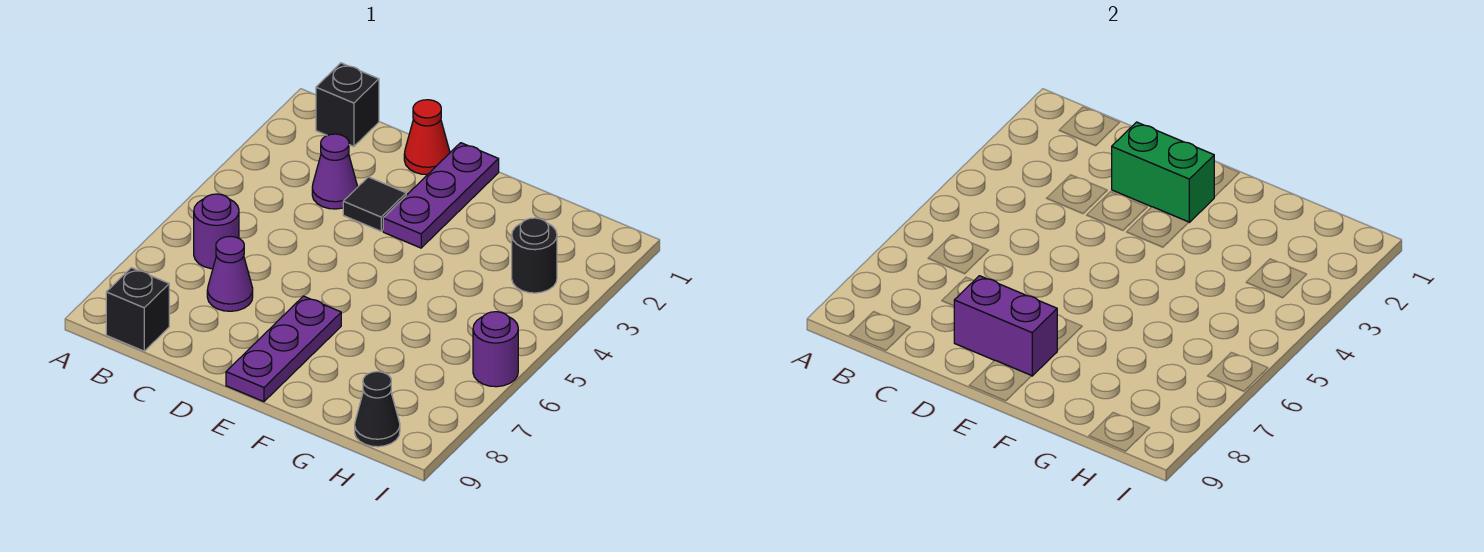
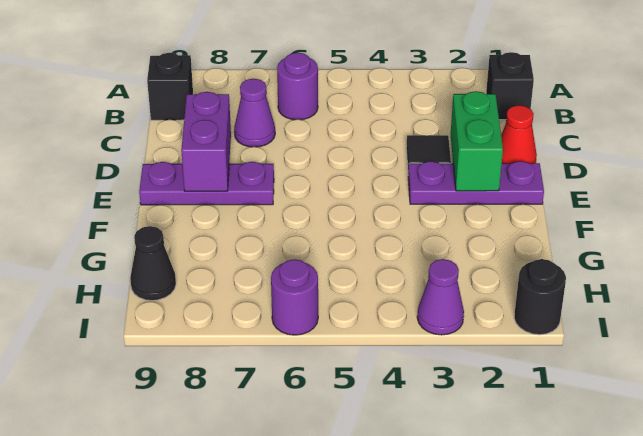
purple 1x1 cone [312,134,358,209] -> purple 1x1 cone moved to [417,259,464,335]
black 1x1 round brick [512,218,557,293] -> black 1x1 round brick moved to [514,259,566,335]

